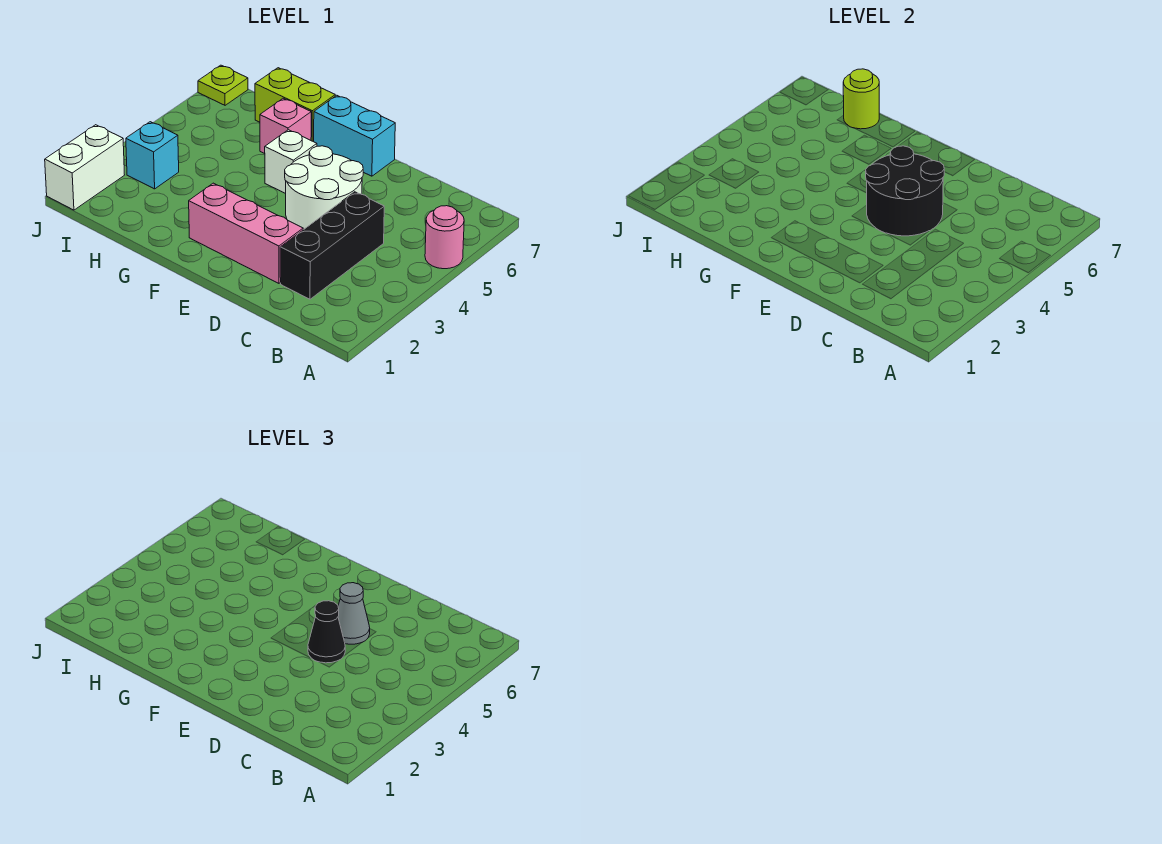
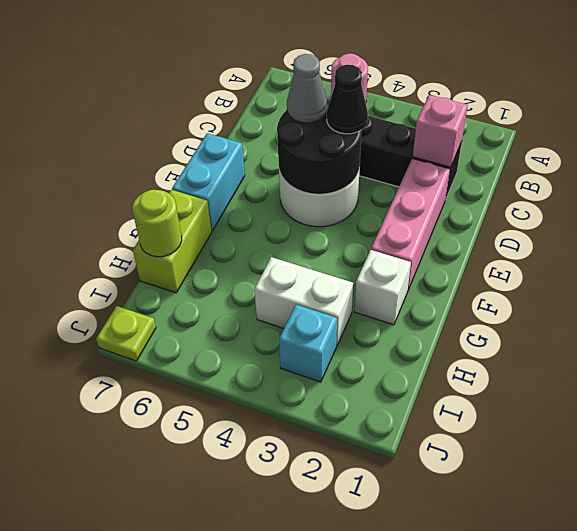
white 1x1 brick [265,130,317,194] -> white 1x1 brick moved to [355,250,411,325]
pink 1x1 brick [260,98,311,154] -> pink 1x1 brick moved to [413,95,468,167]
white 1x2 brick [45,125,124,210] -> white 1x2 brick moved to [254,257,353,346]

